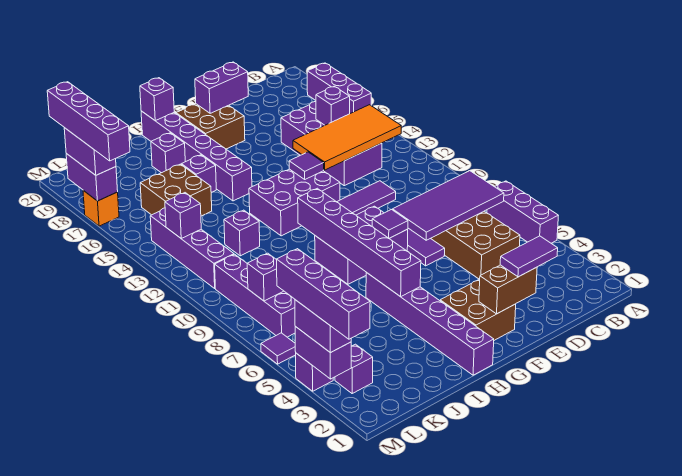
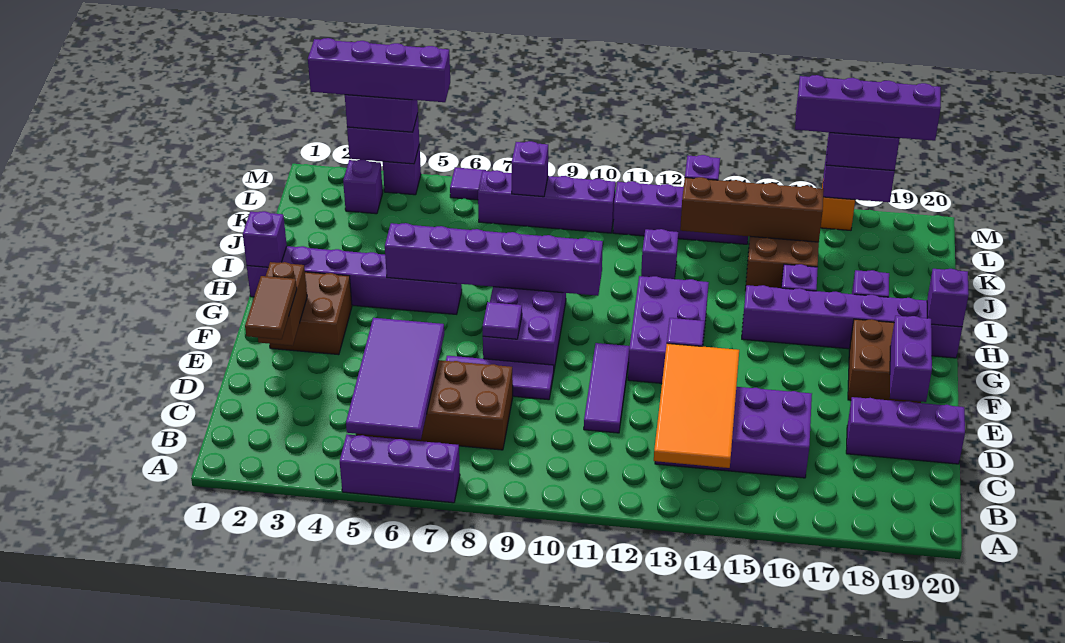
purple 1x3 brick [307,63,371,113] -> purple 1x3 brick moved to [846,397,965,464]
purple 2x4 tile [392,171,504,240] -> purple 2x4 tile moved to [346,318,444,440]
purple 1x1 brick [316,86,350,125] -> purple 1x1 brick moved to [243,211,287,267]
purple 1x2 tile [500,236,558,277] -> brown 1x2 tile [245,276,297,339]
none -> brown 1x4 brick [680,177,824,242]

